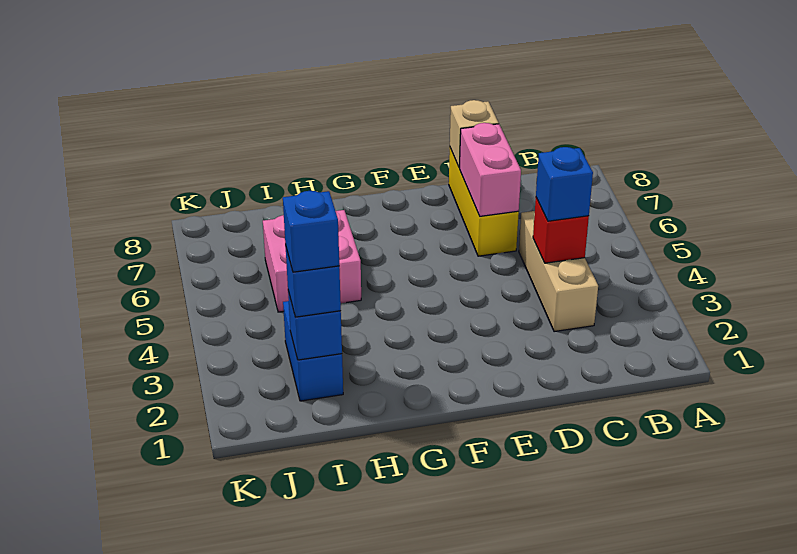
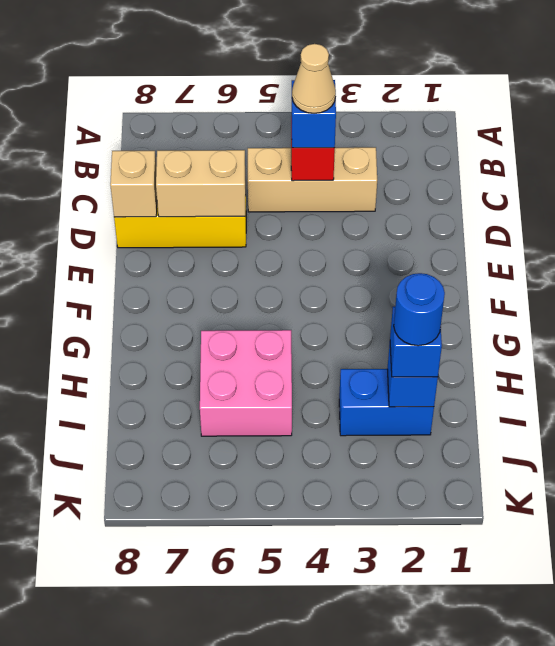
none -> tan 1x1 cone [292,44,336,113]
pink 1x2 brick [459,123,521,216] -> tan 1x2 brick [156,150,246,217]
blue 1x1 brick [283,191,339,272] -> blue 1x1 round brick [394,273,445,346]

